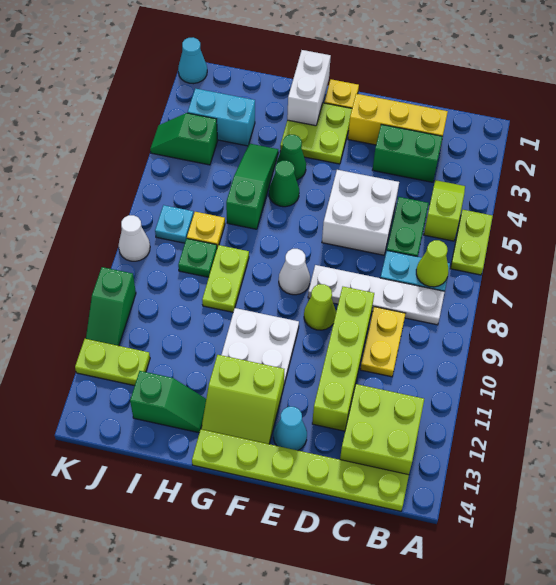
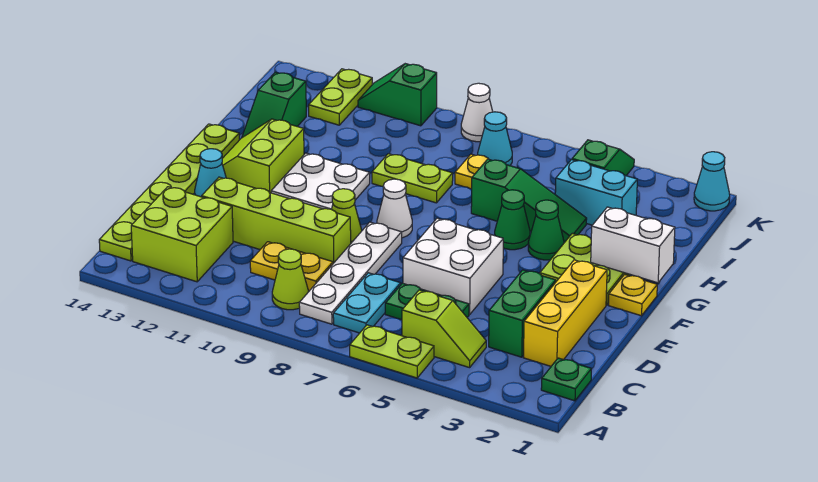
lime 1x1 cone [416,240,448,287] -> lime 1x1 cone moved to [272,249,309,310]
cyan 1x2 brick [188,89,255,146] -> cyan 1x2 brick turned to [555,160,637,225]
green 1x1 plate [178,239,217,277] -> green 1x1 plate moved to [541,358,591,401]
cyan 1x1 plate [155,205,193,243] -> cyan 1x1 cone [478,112,512,166]

